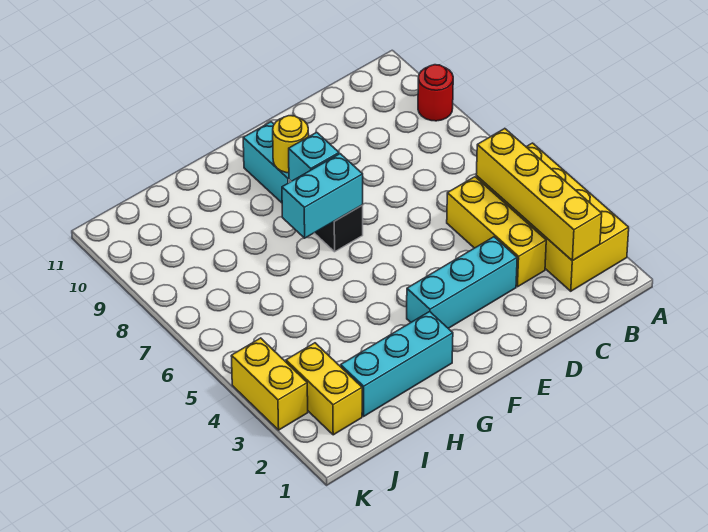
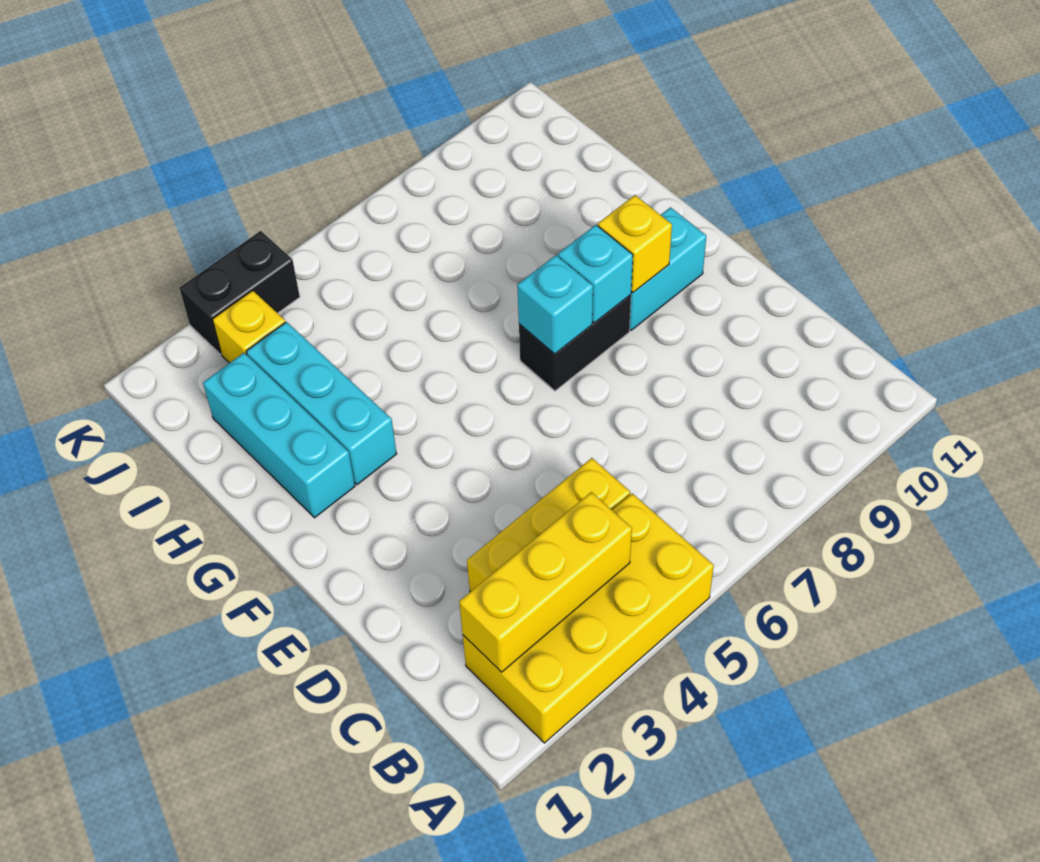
red 1x1 round brick [418,65,453,121] -> none
yellow 1x4 brick [476,129,602,261] -> yellow 1x3 brick [459,492,632,672]
cyan 1x3 brick [407,237,517,328] -> cyan 1x3 brick moved to [246,322,397,485]
cyan 1x2 brick [282,154,363,238] -> cyan 1x1 brick [517,255,593,354]
yellow 1x1 round brick [273,116,309,173] -> yellow 1x1 brick [598,195,672,292]
yellow 1x2 brick [286,343,362,435] -> yellow 1x1 brick [213,291,285,363]
yellow 1x2 brick [231,338,308,430] -> black 1x2 brick [179,231,300,354]

